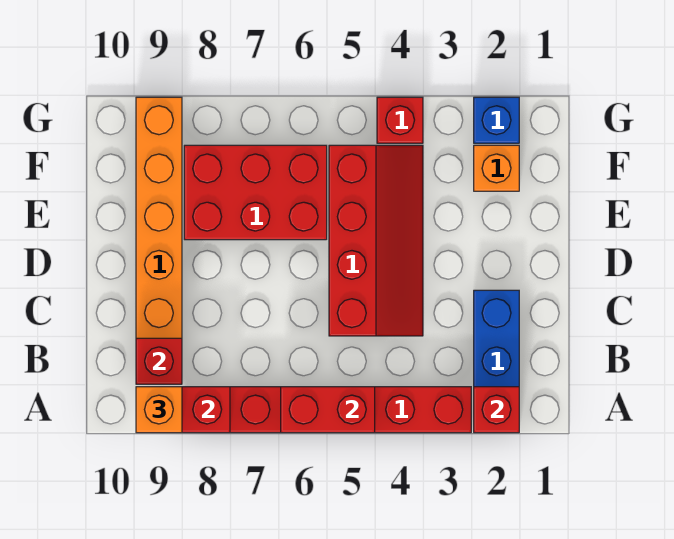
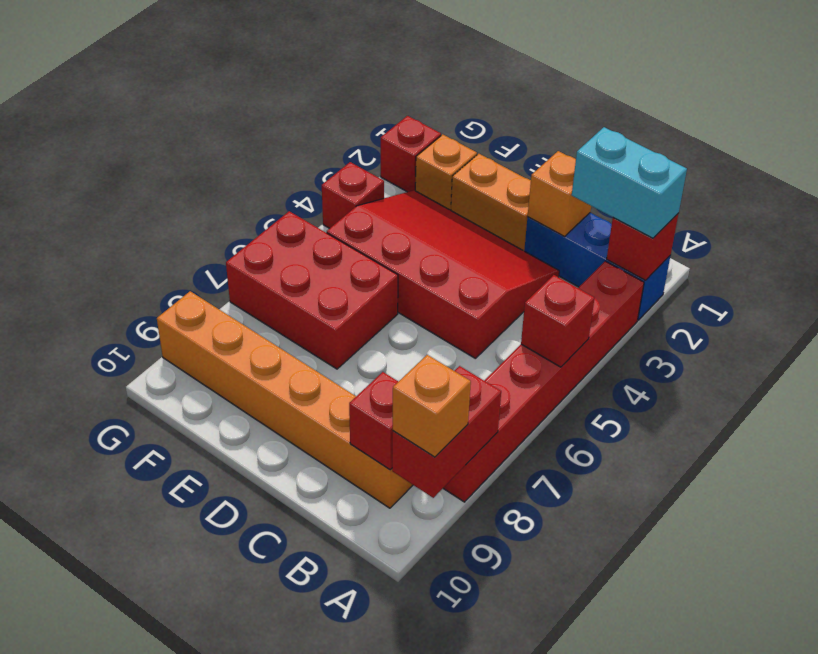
none -> cyan 1x2 brick [572,127,687,238]
red 1x2 brick [281,387,375,433] -> red 1x1 brick [521,275,594,367]
none -> orange 1x1 brick [528,151,591,236]
red 2x4 slope [329,145,423,336] -> red 3x4 slope [327,190,559,359]
none -> orange 1x2 brick [451,154,531,251]
red 2x3 brick [184,145,327,240] -> red 2x3 brick turned to [226,211,398,369]
blue 1x1 brick [474,97,519,143] -> red 1x1 brick [381,116,441,192]

